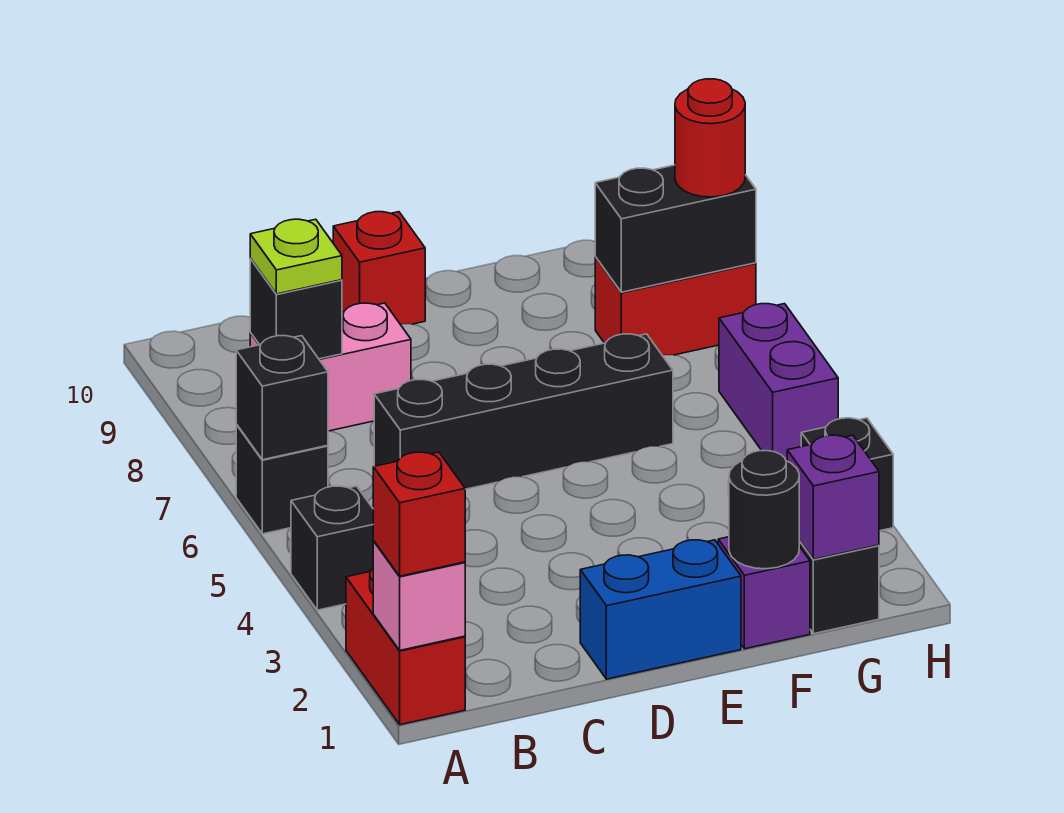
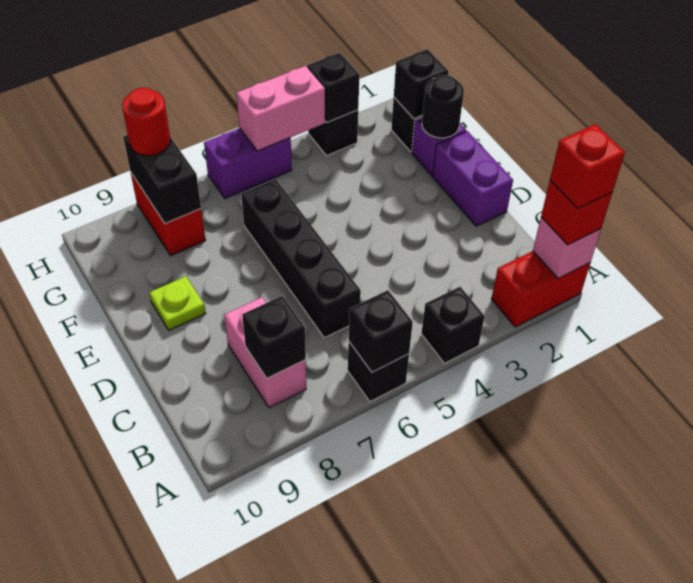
lime 1x1 plate [250,219,342,294] -> lime 1x1 plate moved to [149,276,206,330]
blue 1x2 brick [580,540,741,679] -> purple 1x2 brick [433,131,513,226]
red 1x1 brick [333,212,425,325] -> red 1x1 brick moved to [550,124,625,209]
purple 1x1 brick [787,435,879,559] -> black 1x1 brick [394,49,449,119]
none -> black 1x1 brick [307,53,360,123]
none -> pink 1x2 brick [236,66,325,151]

